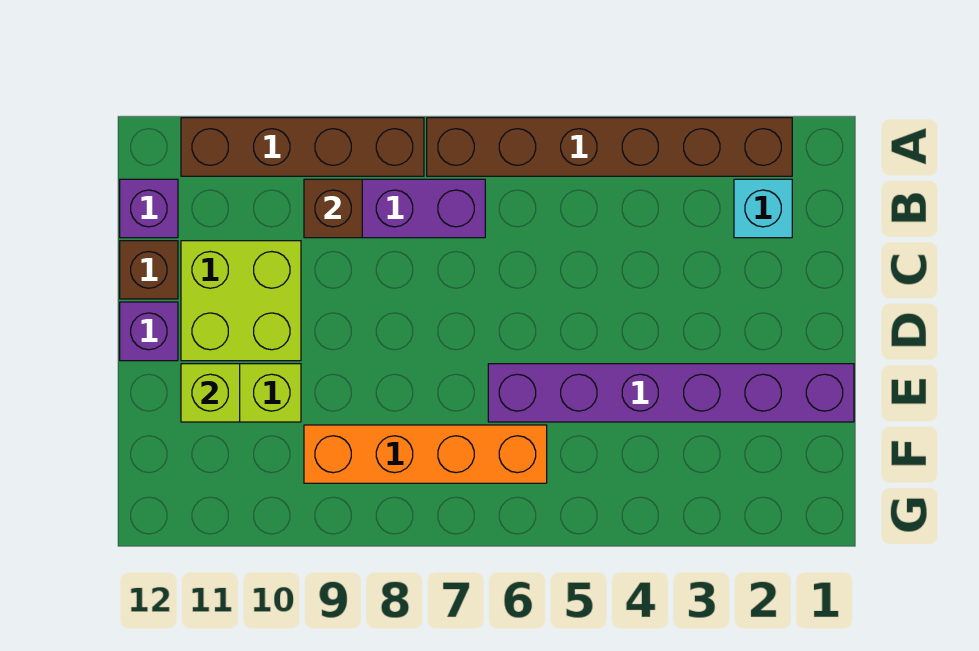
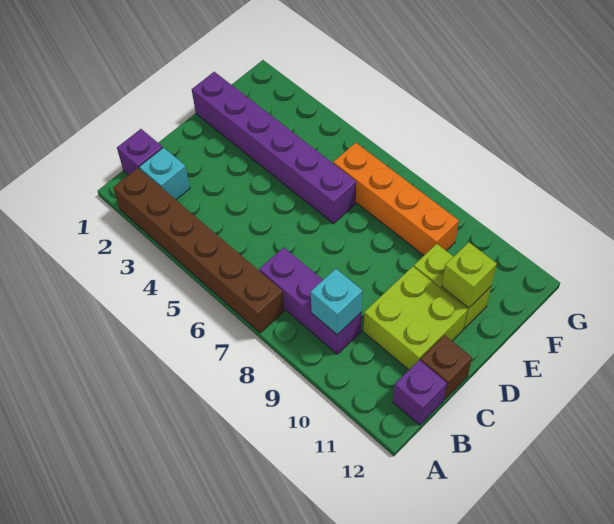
brown 1x4 brick [181,118,424,176] -> none
brown 1x1 brick [304,179,362,238] -> cyan 1x1 brick [311,269,362,335]
purple 1x1 brick [120,302,178,361] -> purple 1x1 brick moved to [117,129,163,175]

